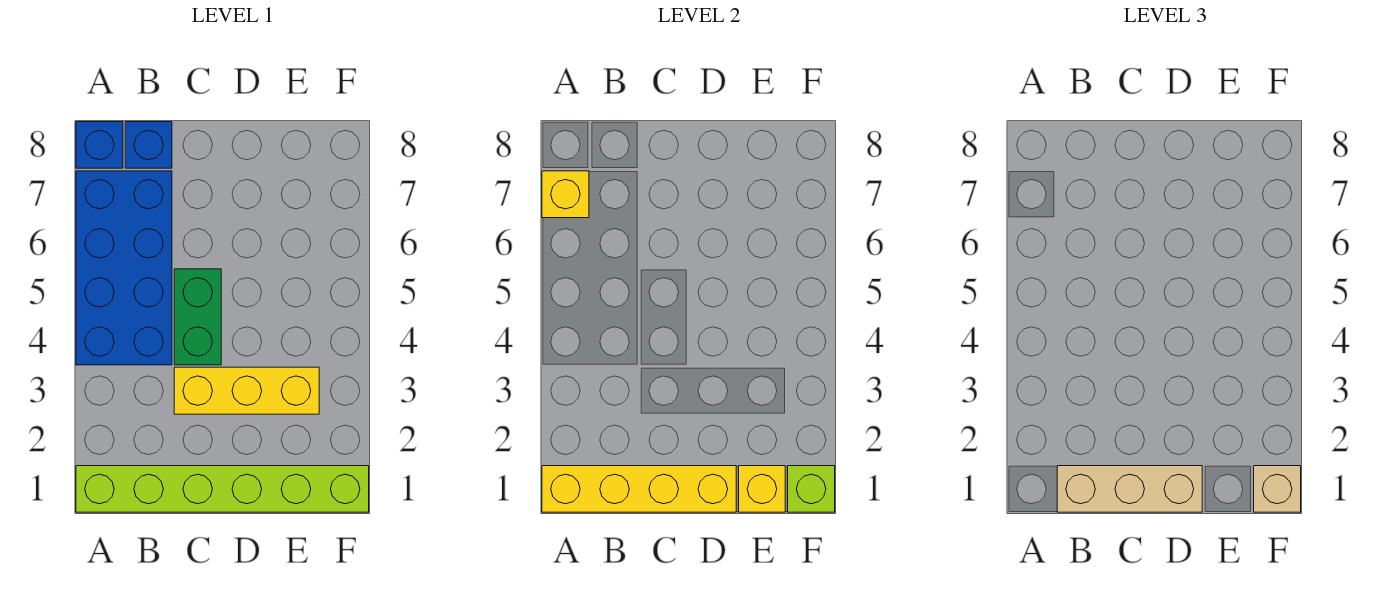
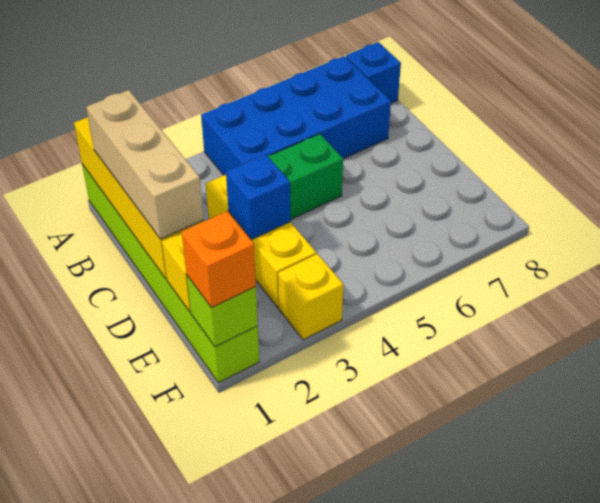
yellow 1x1 brick [542,171,589,218] -> yellow 1x1 brick moved to [278,254,343,340]
blue 1x1 brick [125,122,172,168] -> blue 1x1 brick moved to [226,154,290,239]
tan 1x1 brick [1254,466,1301,512] -> orange 1x1 brick [182,211,256,308]

